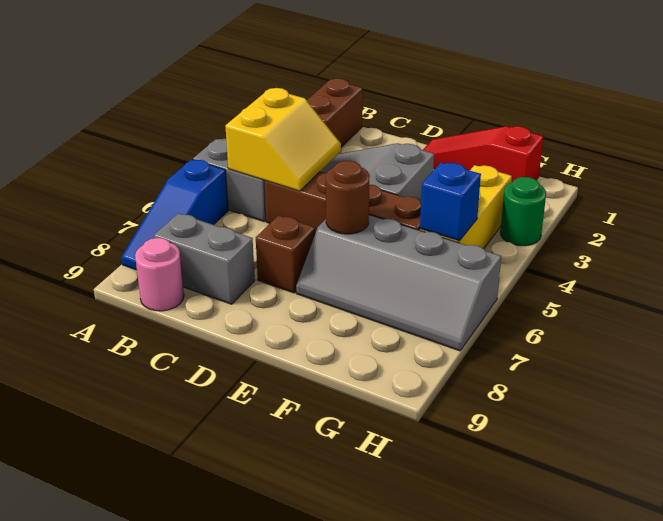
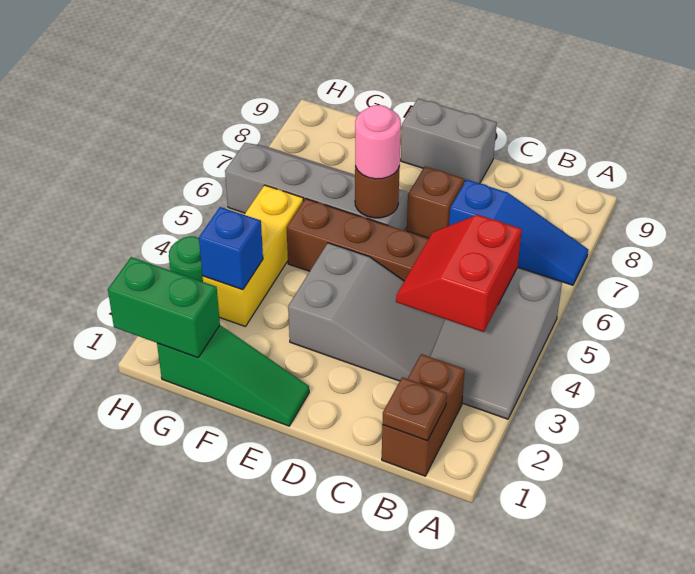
blue 1x3 slope [121,159,228,270] -> blue 1x3 slope turned to [449,180,588,285]
none -> brown 1x1 plate [383,377,447,441]
yellow 2x2 slope [225,88,341,191] -> red 2x2 slope [396,215,522,332]
grey 1x2 brick [154,213,255,304] -> grey 1x2 brick moved to [401,99,497,183]
pink 1x1 round brick [135,238,184,311] -> pink 1x1 round brick moved to [355,105,401,179]
red 1x3 slope [423,126,543,182] -> green 1x3 slope [157,325,309,426]
none -> green 1x2 brick [108,257,220,358]
blue 1x1 brick [420,162,481,241] -> blue 1x1 brick moved to [199,207,263,290]

